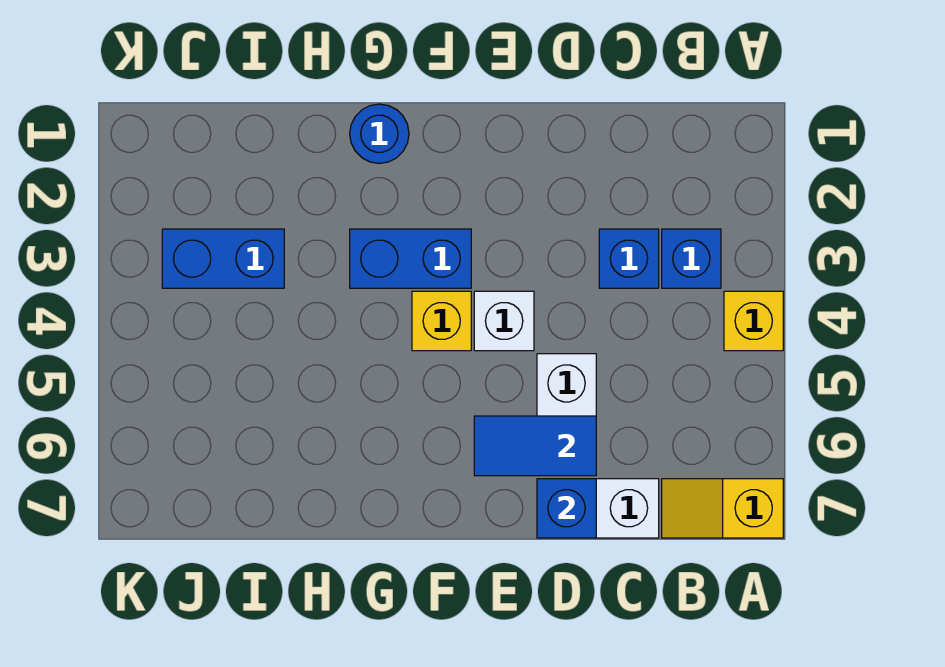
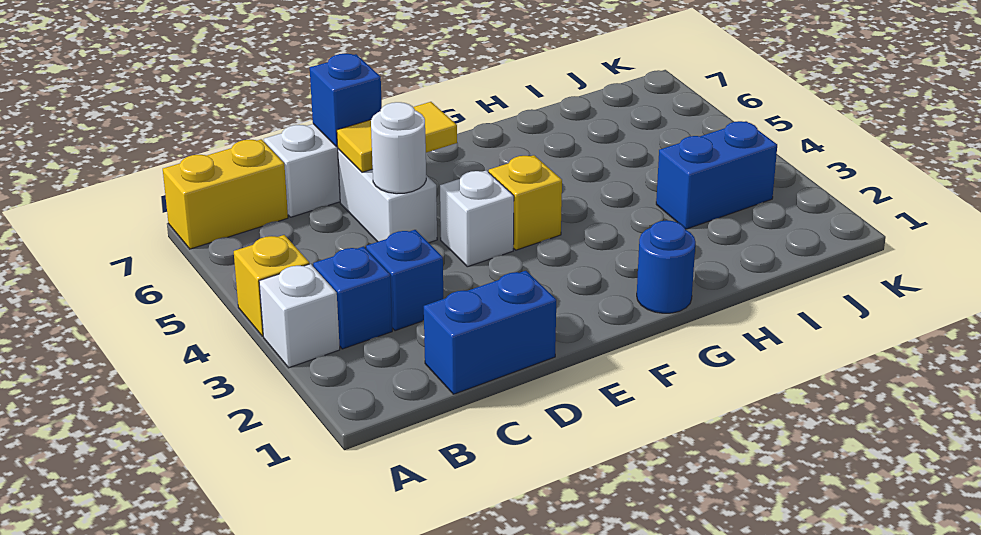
none -> white 1x1 brick [259,264,340,368]
yellow 1x2 slope [662,479,783,538] -> yellow 1x2 brick [163,139,288,249]
none -> white 1x1 round brick [371,102,426,194]
blue 1x2 tile [474,416,596,476] -> yellow 1x2 tile [337,102,457,172]
blue 1x2 brick [350,229,471,288] -> blue 1x2 brick moved to [424,271,556,394]

